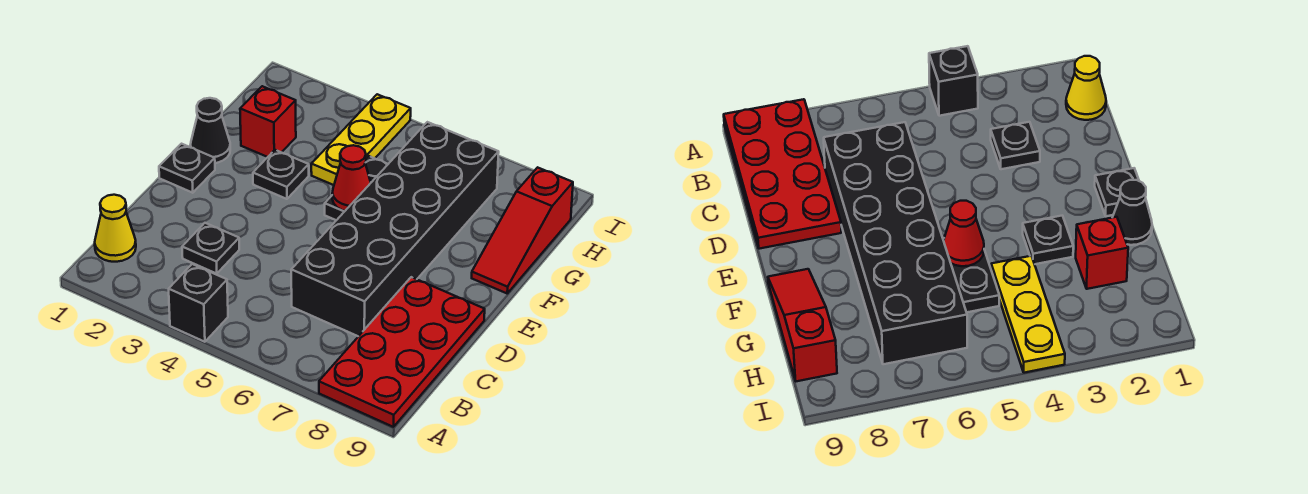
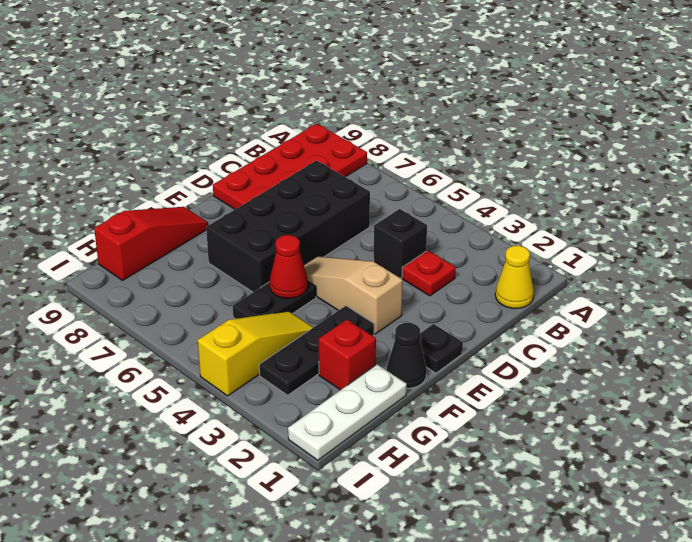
black 1x1 brick [169,264,228,342] -> black 1x1 brick moved to [374,209,427,278]
black 1x1 plate [182,223,239,274] -> red 1x1 plate [402,250,456,296]
black 2x6 brick [291,122,499,336] -> black 2x4 brick [206,160,370,292]
none -> tan 1x3 slope [304,256,403,334]
black 1x1 plate [253,150,309,199] -> black 1x3 plate [259,306,374,395]
none -> white 1x3 plate [288,364,407,460]
yellow 1x3 plate [311,94,411,185] -> yellow 1x3 slope [198,311,313,396]

